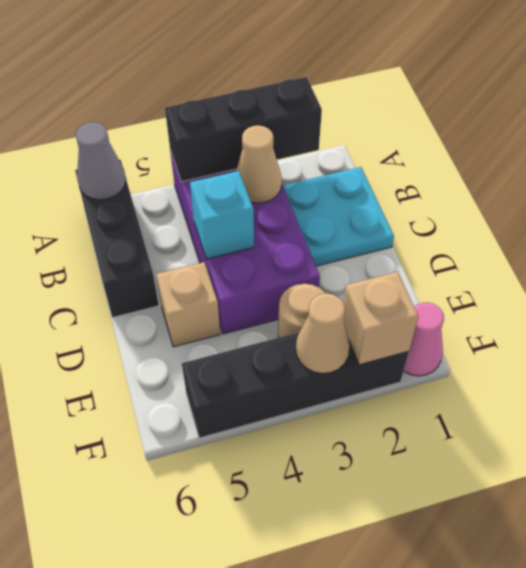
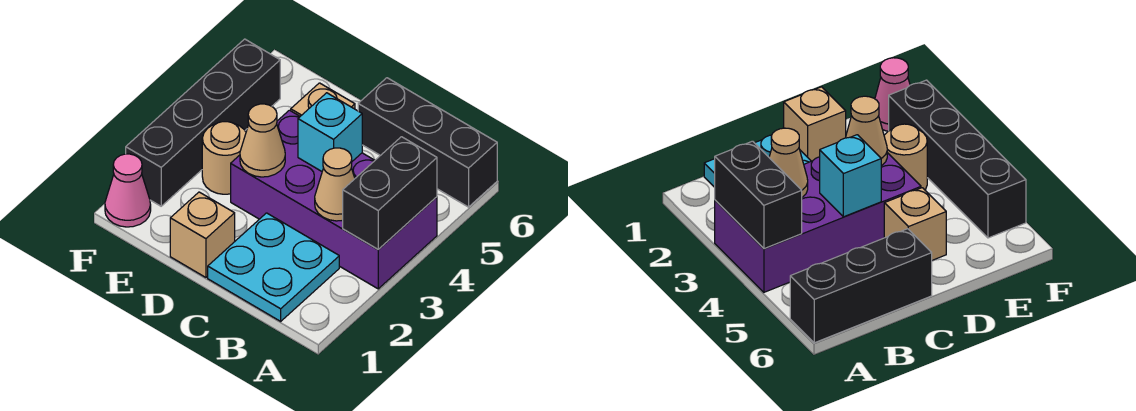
black 1x3 brick [165,77,322,182] -> black 1x2 brick [343,137,437,249]
grey 1x1 cone [76,122,126,200] -> none
tan 1x1 brick [343,272,418,365] -> tan 1x1 brick moved to [170,192,235,277]
tan 1x1 cone [296,293,350,373] -> tan 1x1 cone moved to [240,104,285,177]

